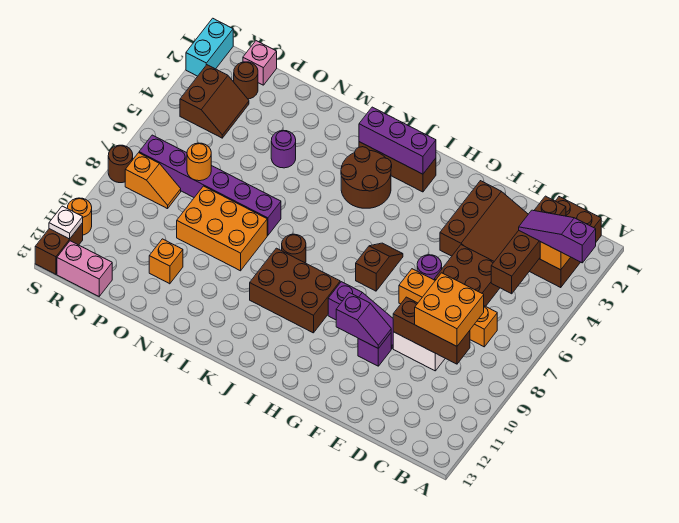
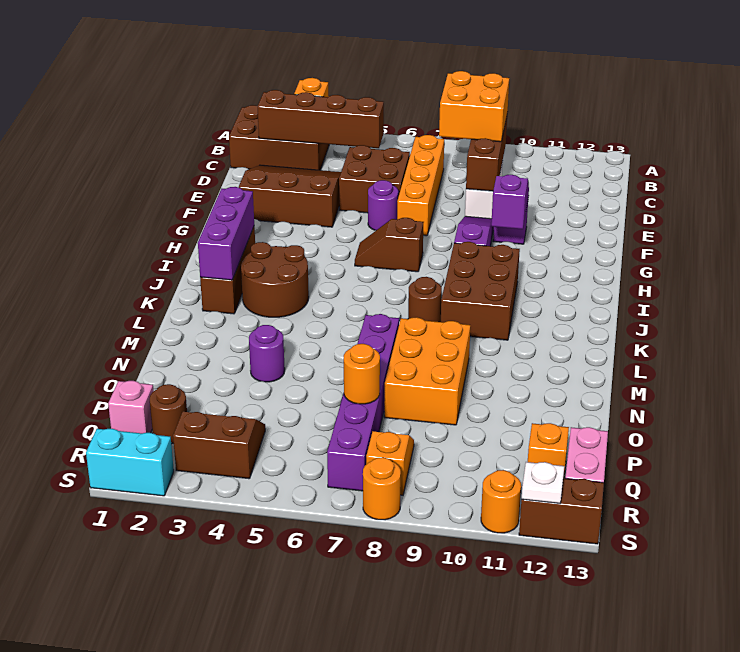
purple 1x3 slope [519,210,596,263] -> none
orange 1x1 brick [149,239,183,284] -> orange 1x1 brick moved to [528,423,569,478]
brown 1x1 round brick [108,145,133,183] -> orange 1x1 round brick [363,457,401,520]

